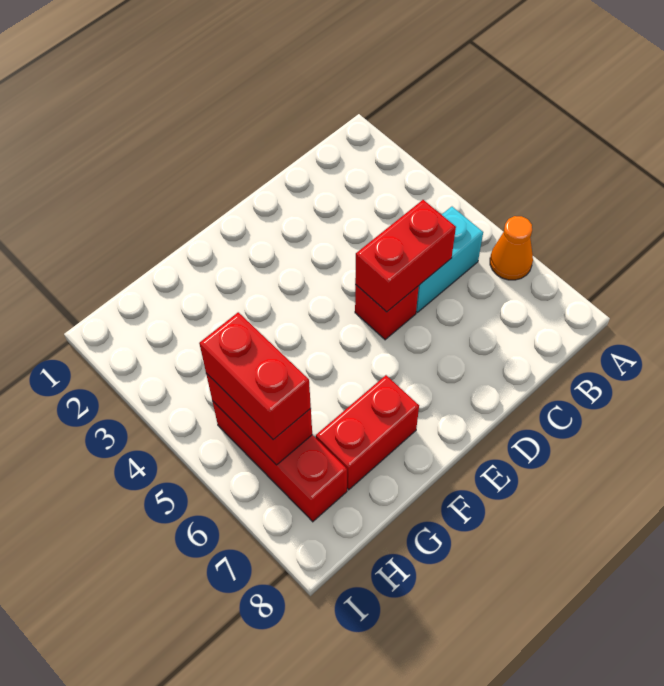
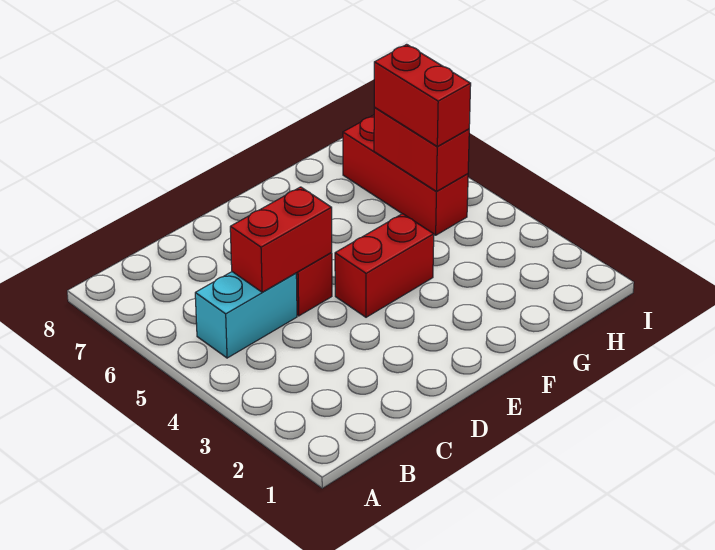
orange 1x1 cone [490,216,533,280] -> none
red 1x2 brick [316,375,419,490] -> red 1x2 brick moved to [335,214,434,317]

